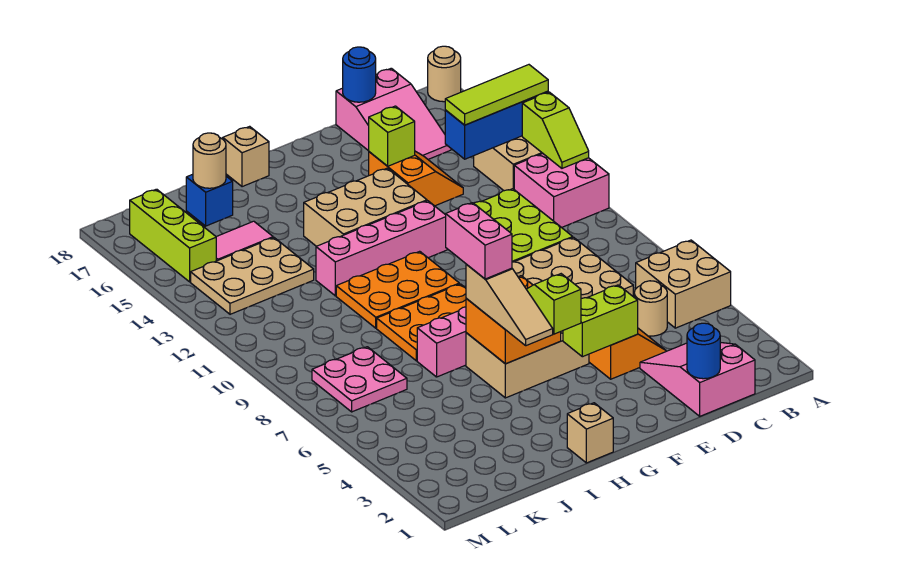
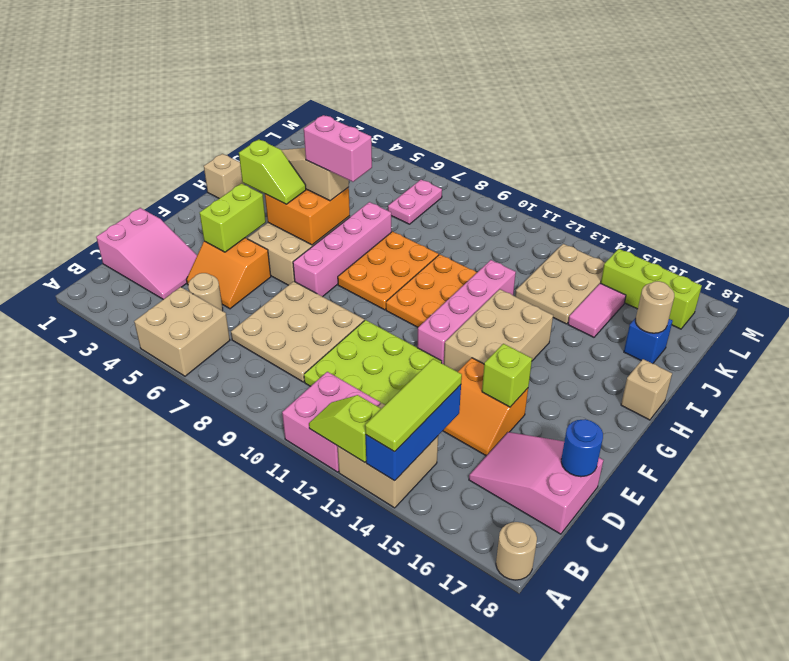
blue 1x1 round brick [687,323,720,379] -> none
pink 2x2 plate [312,347,407,412] -> pink 1x2 plate [388,180,442,224]

